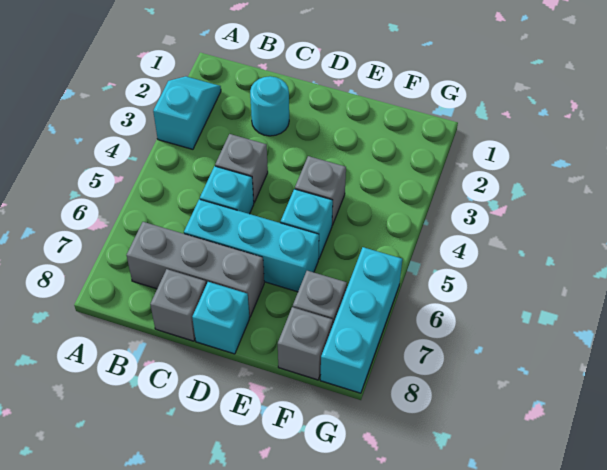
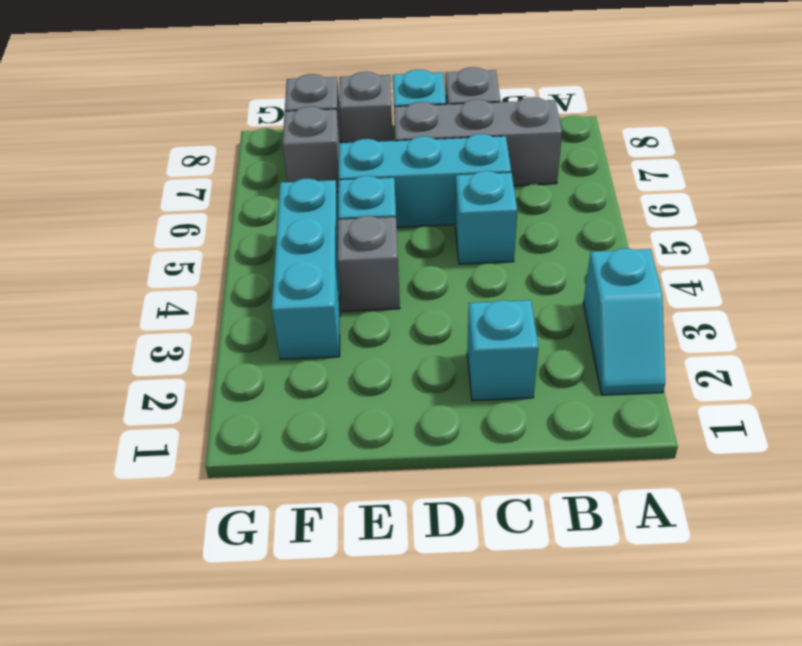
cyan 1x1 round brick [250,76,289,136] -> cyan 1x1 brick [467,300,539,401]
grey 1x1 brick [215,134,268,203] -> grey 1x1 brick moved to [339,72,393,143]
cyan 1x3 brick [320,247,402,393] -> cyan 1x3 brick moved to [272,178,340,359]

